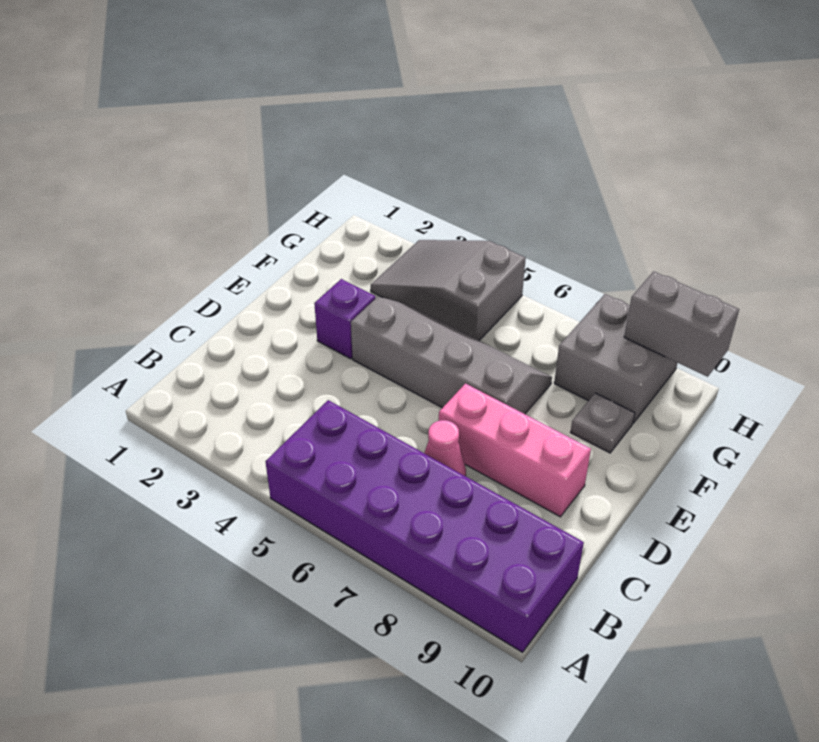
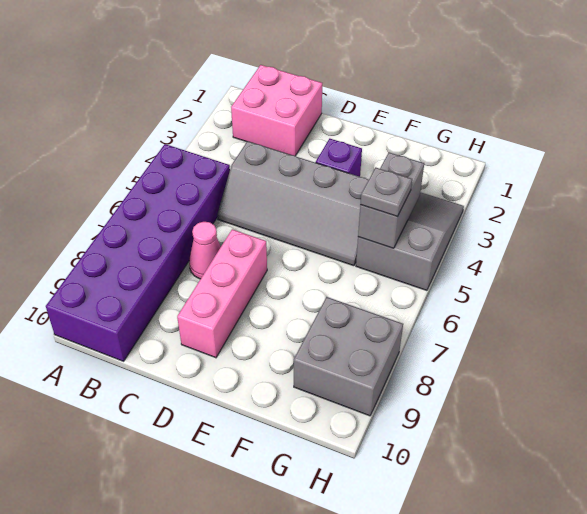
none -> pink 2x2 brick [231,65,322,156]
grey 2x4 slope [351,297,552,414] -> grey 2x4 slope turned to [217,141,368,266]
grey 1x1 plate [571,393,635,453] -> grey 1x1 plate moved to [360,168,412,216]
grey 1x2 brick [624,271,739,377] -> grey 1x2 brick moved to [358,152,424,248]

